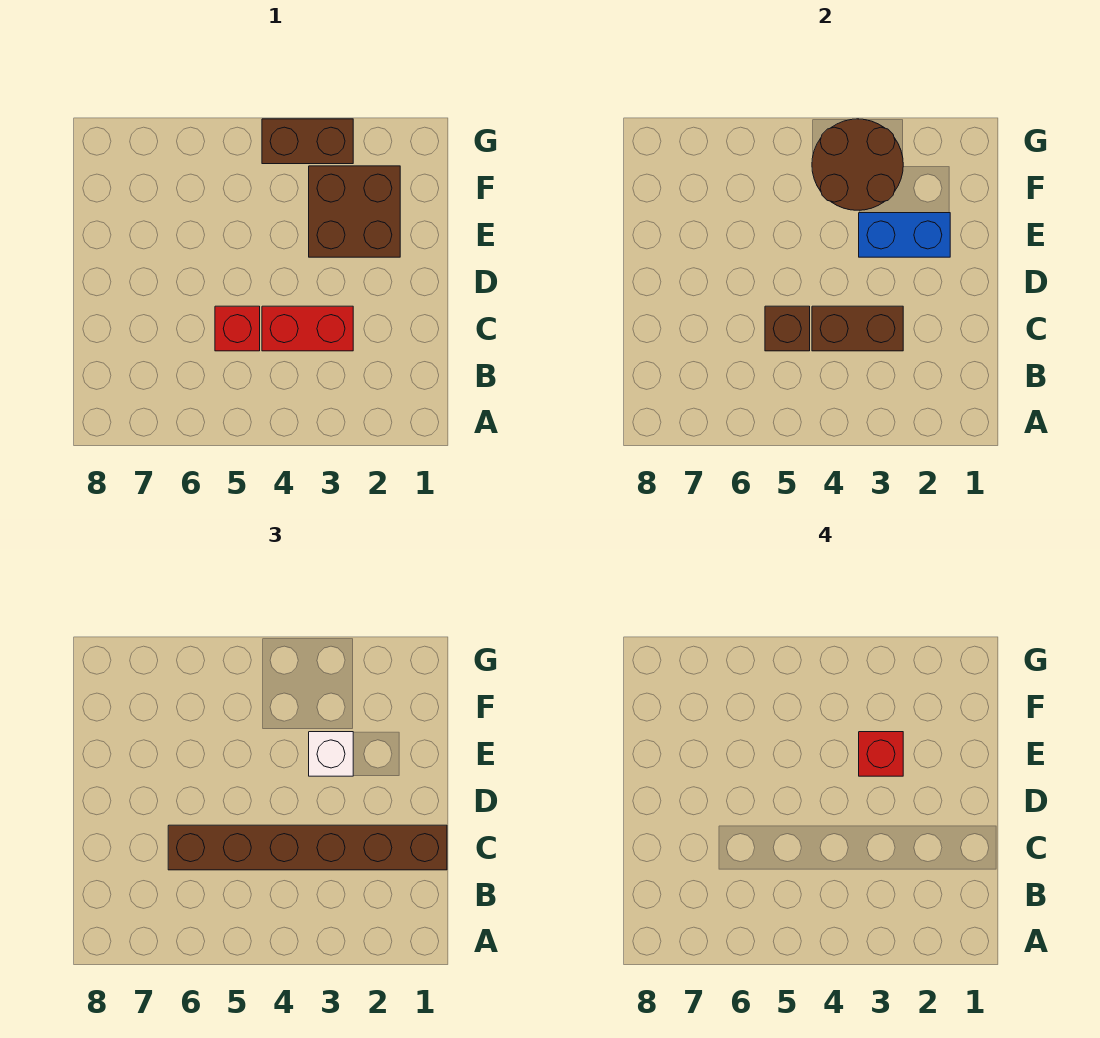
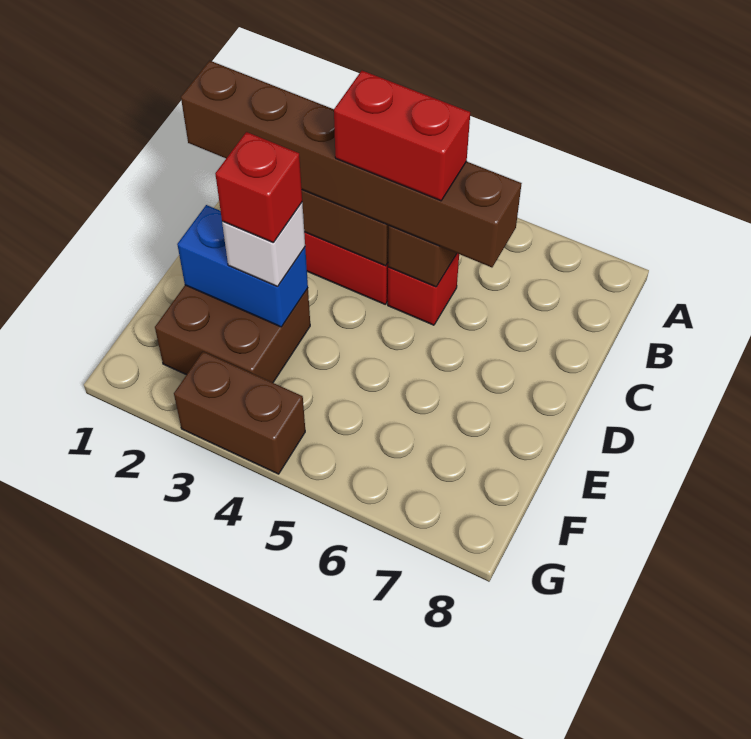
none -> red 1x2 brick [334,71,470,201]
brown 2x2 round brick [812,119,903,210] -> none

